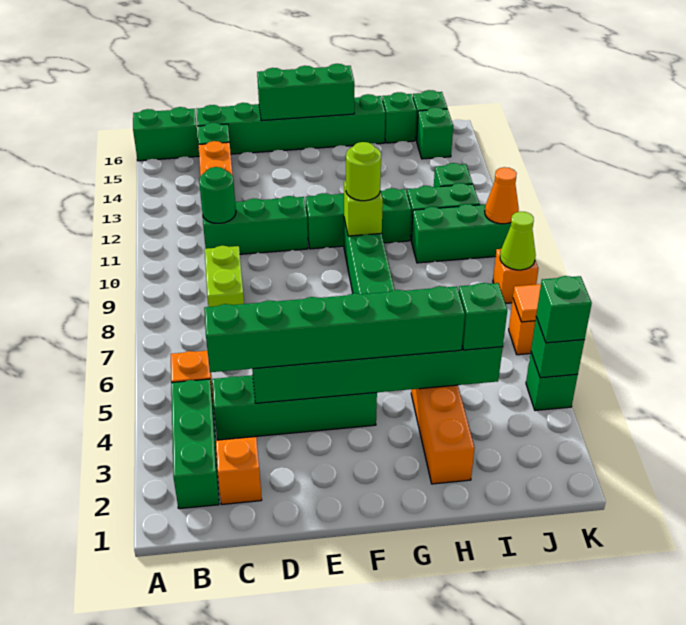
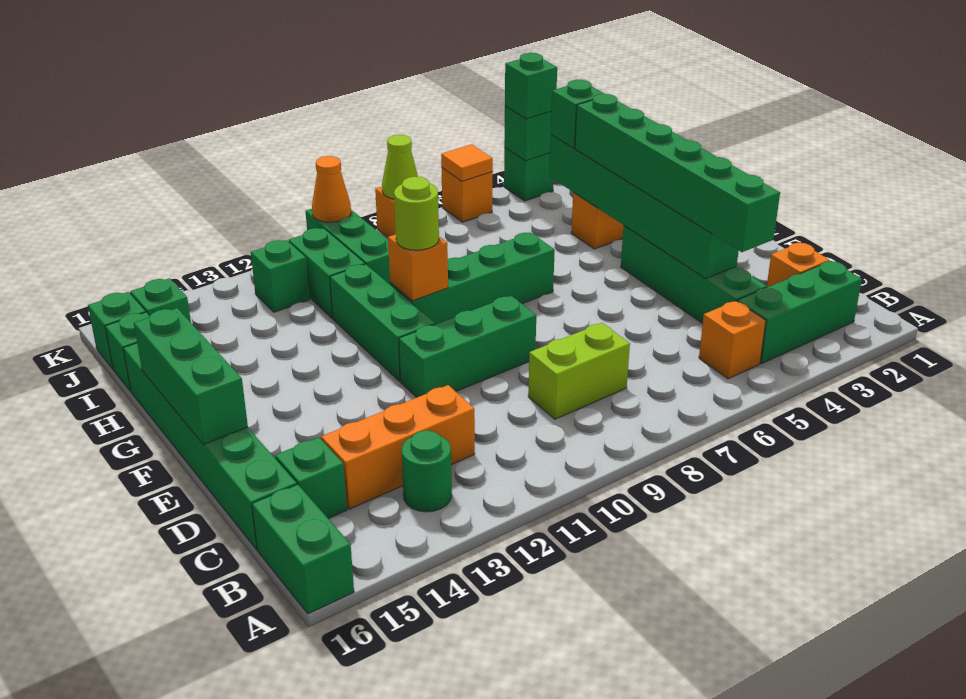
green 1x3 brick [203,196,308,254] -> green 1x3 brick turned to [399,296,536,398]
green 1x1 round brick [199,167,236,223] -> green 1x1 round brick moved to [401,430,452,512]
lime 1x1 brick [344,181,383,236] -> orange 1x1 brick [388,234,448,301]

